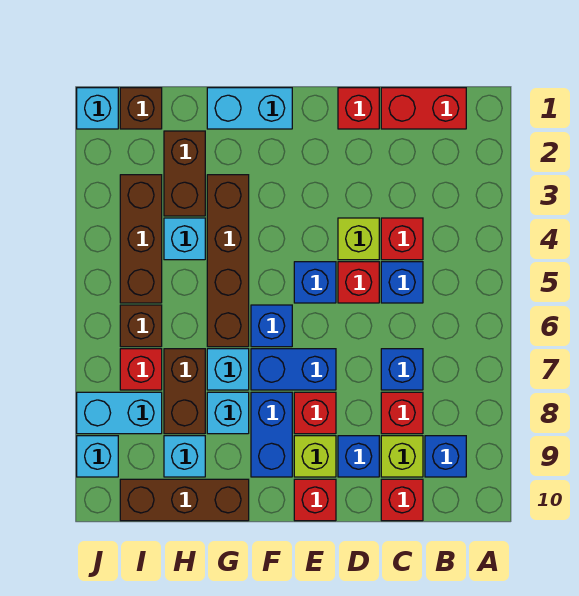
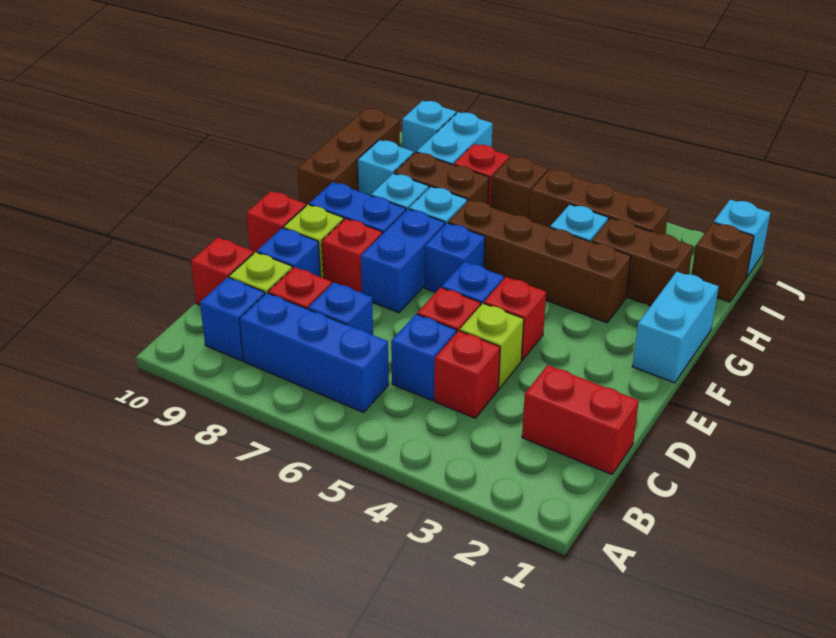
red 1x2 brick [381,88,466,129] -> red 1x2 brick turned to [522,365,639,474]
none -> blue 1x3 brick [240,293,389,412]
red 1x1 brick [338,88,379,129] -> red 1x1 brick moved to [484,277,546,360]

